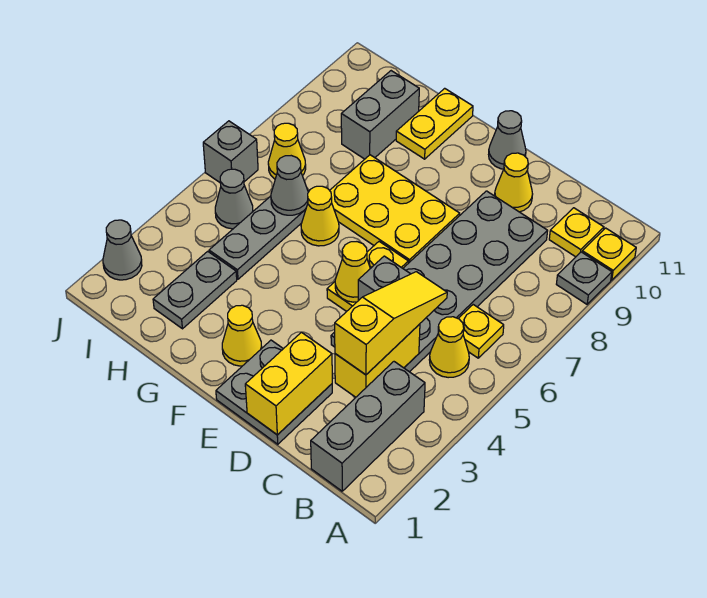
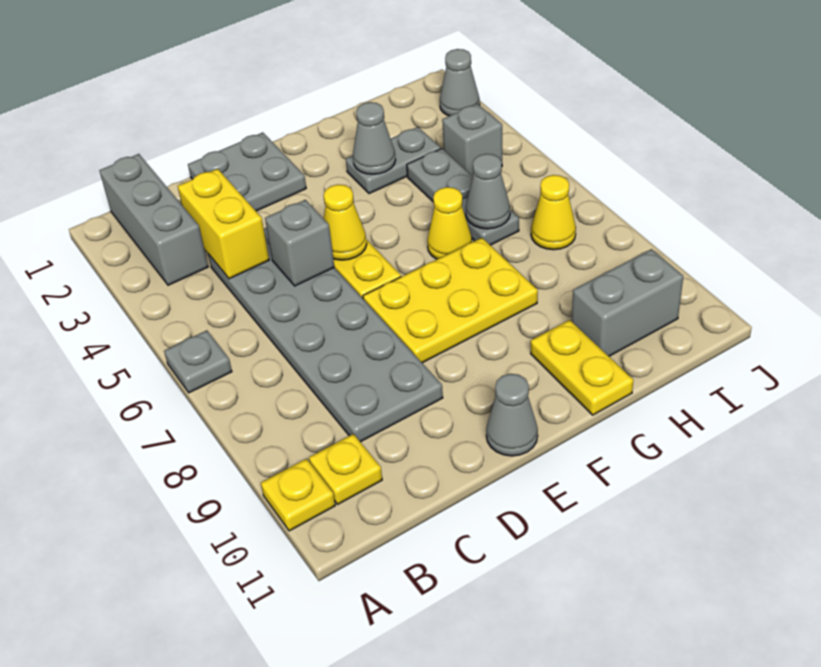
grey 1x1 plate [556,252,612,304] -> grey 1x1 plate moved to [164,330,232,393]
yellow 1x1 cone [429,317,469,378] -> none
yellow 1x1 plate [458,305,504,358] -> none
yellow 1x3 slope [335,272,447,375] -> none
yellow 1x2 brick [245,332,332,435] -> none
yellow 1x1 cone [495,153,533,212] -> none
yellow 1x1 cone [222,305,262,366] -> none
grey 1x2 plate [153,251,237,329] -> grey 1x2 plate turned to [346,127,441,194]
grey 1x2 brick [341,71,419,159] -> grey 1x2 brick turned to [572,249,683,356]
grey 1x1 cone [215,169,253,229] -> grey 1x1 cone moved to [353,102,396,174]
grey 1x1 brick [203,121,258,183] -> grey 1x1 brick moved to [442,104,502,176]

